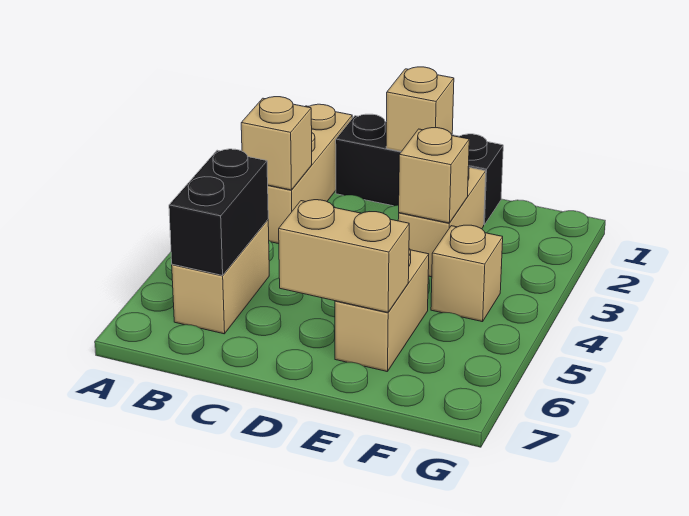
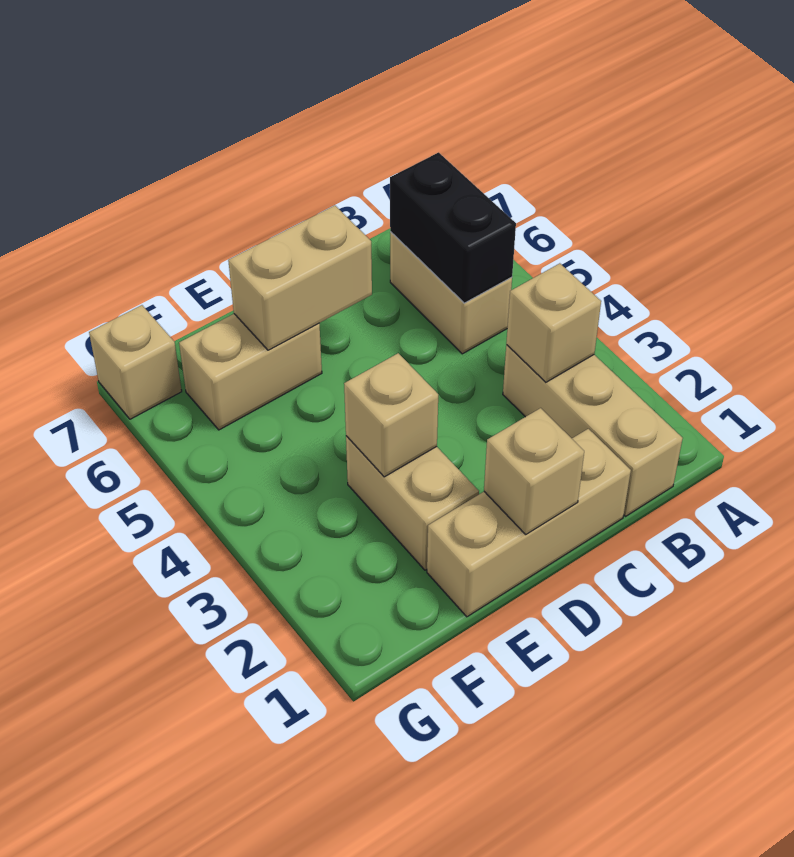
black 1x3 brick [336,114,503,225] -> tan 1x3 brick [427,429,631,617]
tan 1x2 brick [335,249,429,372] -> tan 1x2 brick turned to [179,314,322,430]
tan 1x1 brick [431,225,503,322] -> tan 1x1 brick moved to [89,305,182,419]

